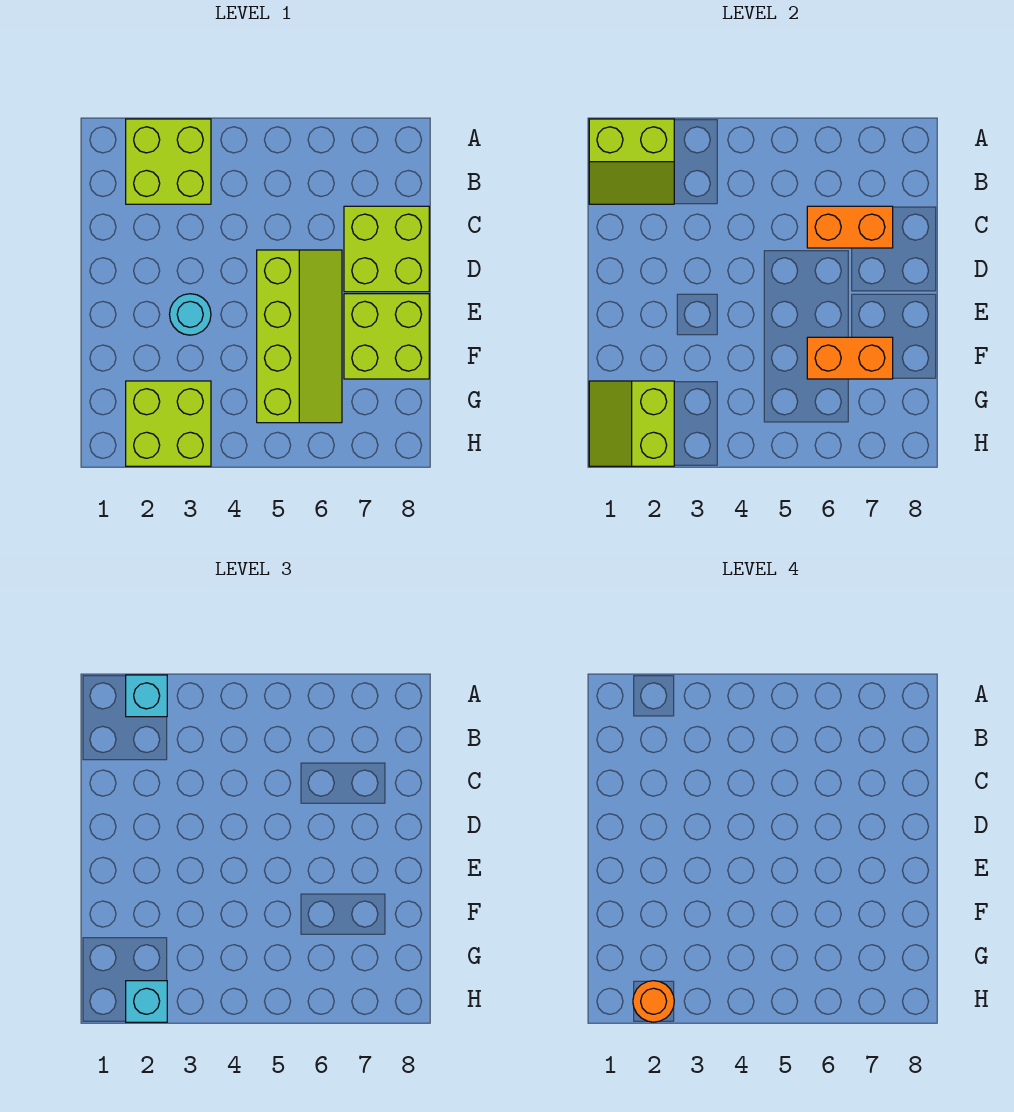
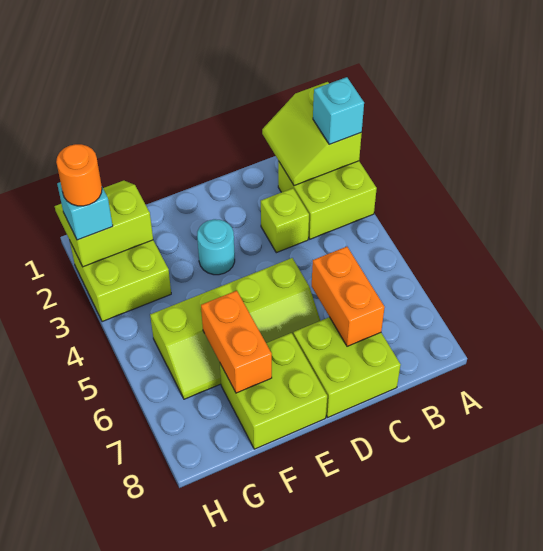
none -> lime 1x1 brick [261,188,309,253]

